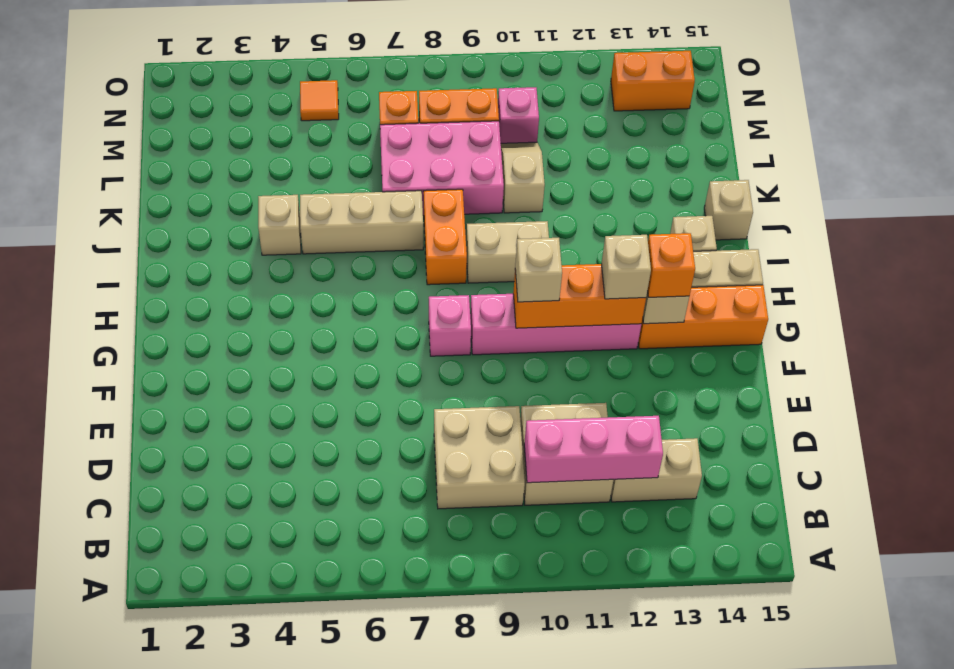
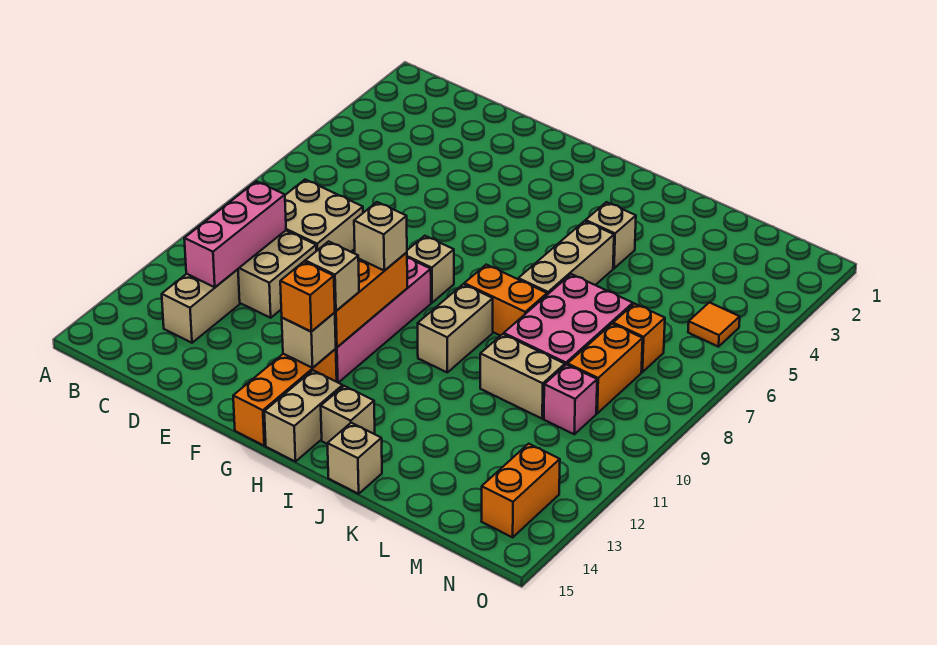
pink 1x1 brick [429,295,471,356] -> tan 1x1 brick [407,236,454,303]
tan 1x2 slope [501,142,545,213] -> tan 1x2 brick [480,334,565,419]

